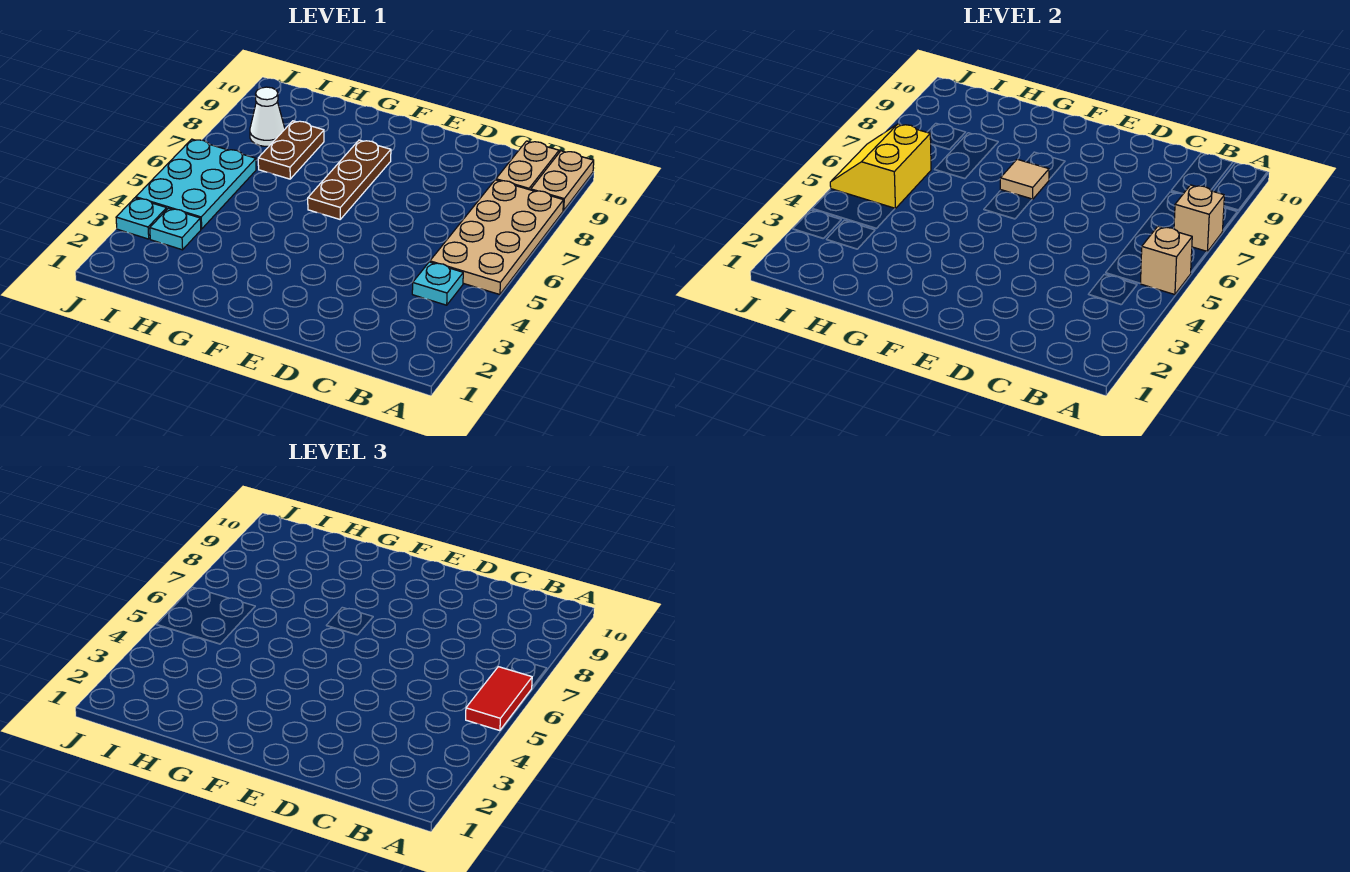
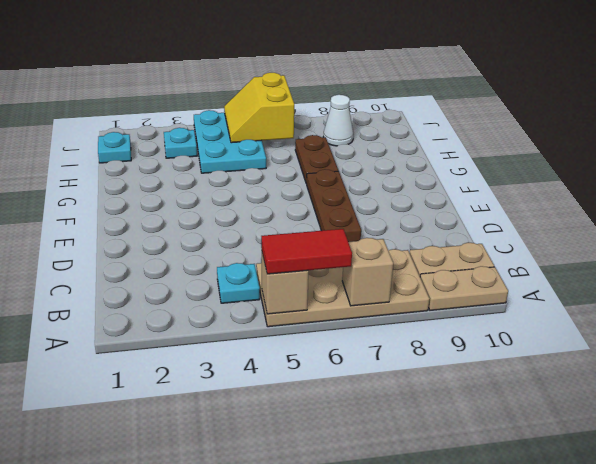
brown 1x3 plate [308,140,391,219] -> brown 1x3 plate turned to [307,169,361,242]
tan 1x1 tile [1000,159,1049,199] -> none
brown 1x2 plate [258,121,324,179] -> brown 1x2 plate turned to [295,135,338,184]
cyan 2x3 plate [136,139,256,229] -> cyan 2x3 plate turned to [194,110,266,173]
yellow 2x2 slope [830,124,931,208] -> yellow 2x2 slope turned to [224,73,294,143]
cyan 1x1 plate [116,198,167,239] -> cyan 1x1 plate moved to [98,132,131,163]

